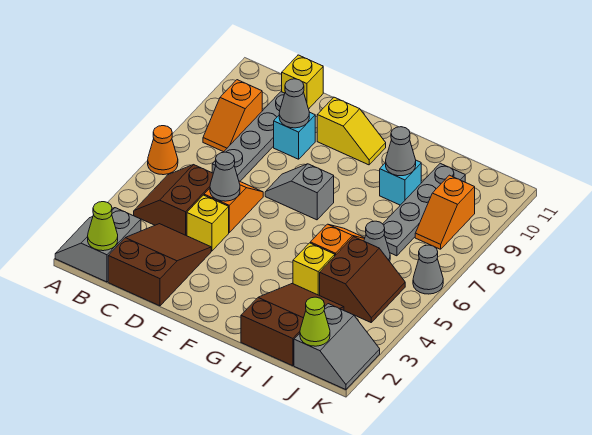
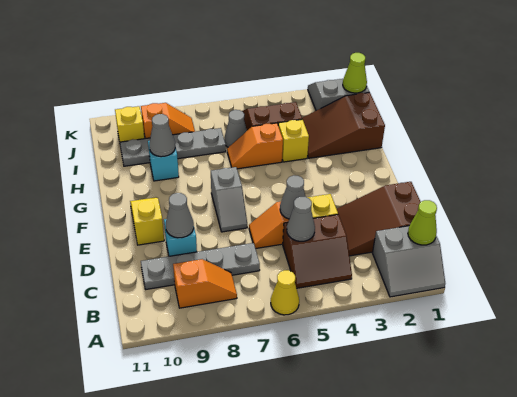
orange 1x1 cone [148,126,178,175] -> yellow 1x1 cone [271,270,299,315]
yellow 1x1 brick [282,55,323,109] -> yellow 1x1 brick moved to [115,106,145,142]
grey 1x1 cone [413,245,443,294] -> grey 1x1 cone moved to [287,197,315,241]

